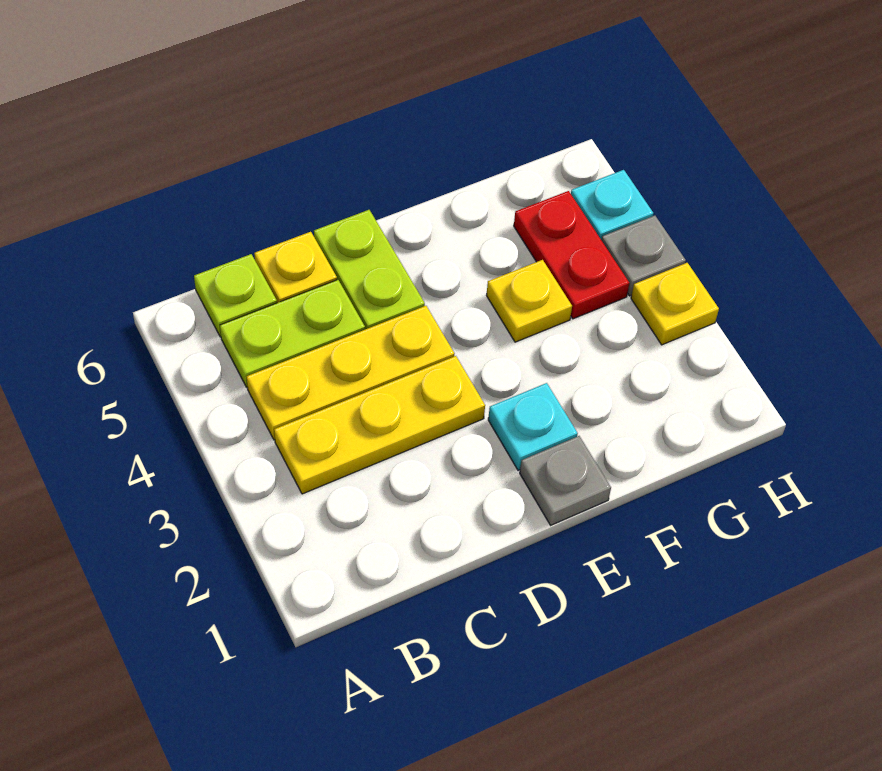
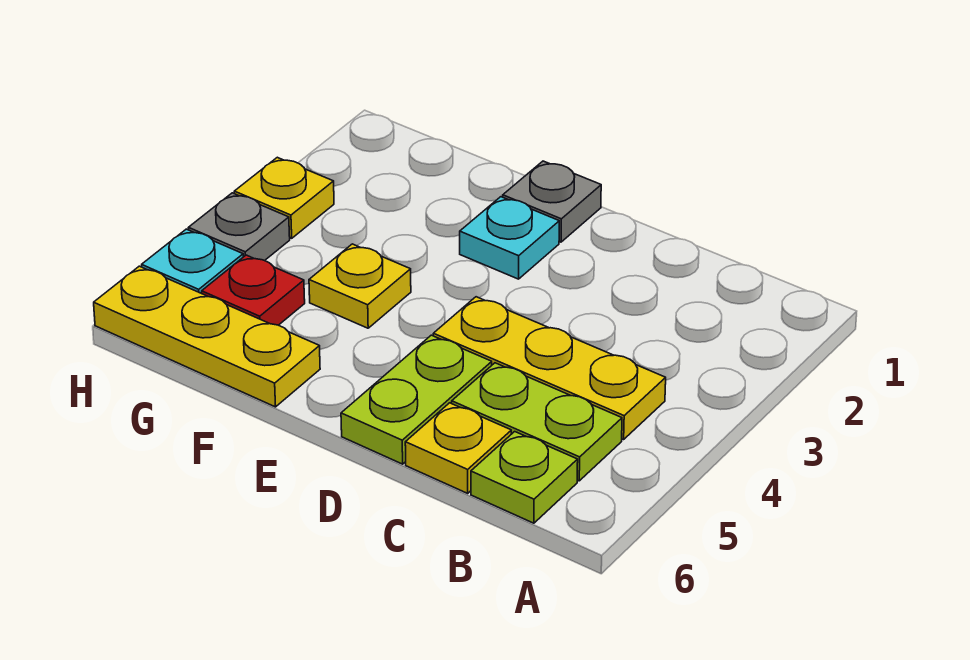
yellow 1x3 plate [274,356,485,494] -> yellow 1x3 plate moved to [94,266,320,407]
red 1x2 plate [514,191,629,319] -> red 1x1 plate [202,255,305,325]

